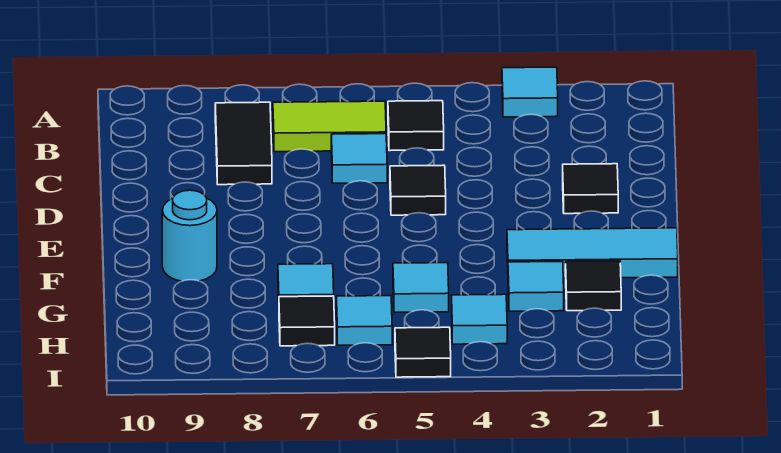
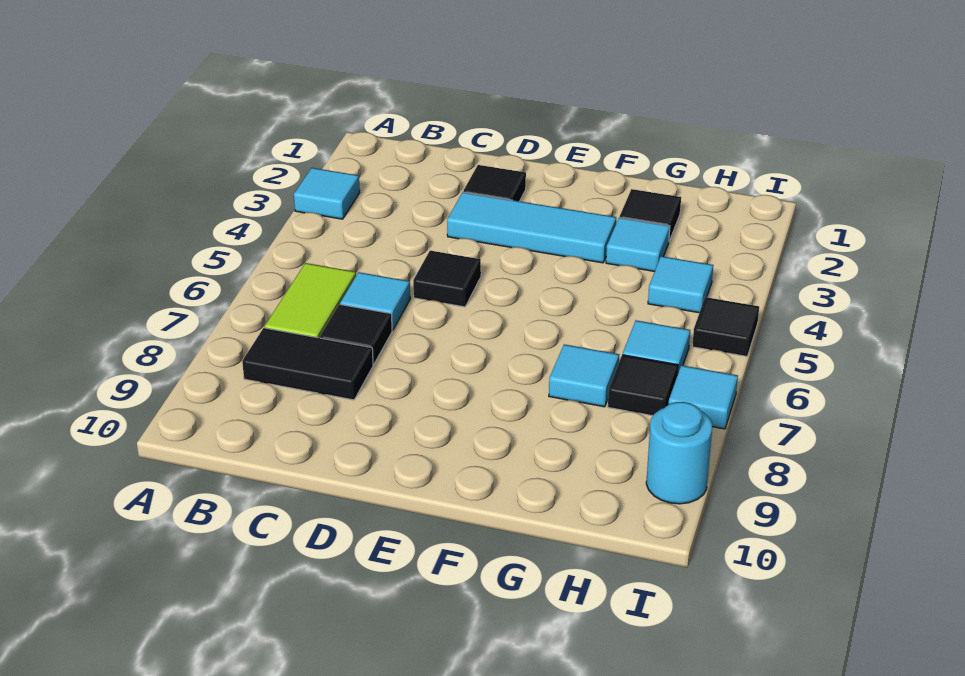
black 1x1 tile [388,101,444,151] -> black 1x1 tile moved to [320,304,392,364]
cyan 1x3 tile [507,228,678,278] -> cyan 1x3 tile turned to [447,192,616,263]
cyan 1x1 round brick [162,190,217,281] -> cyan 1x1 round brick moved to [646,402,712,504]
cyan 1x1 tile [393,263,449,312] -> cyan 1x1 tile moved to [669,365,738,429]

